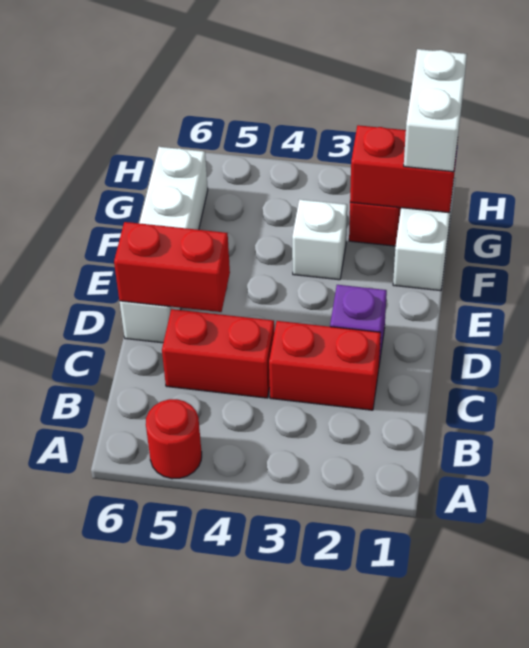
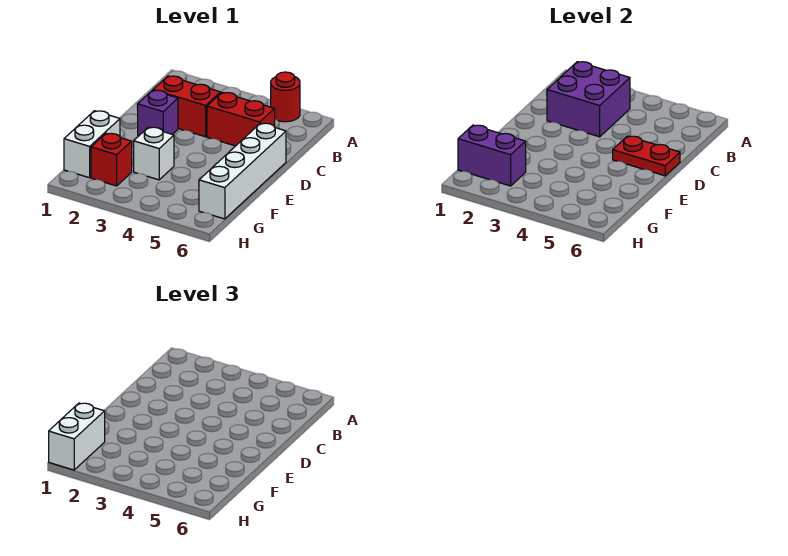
none -> purple 2x2 brick [547,62,630,137]
red 1x2 brick [114,222,230,312] -> red 1x2 plate [613,136,680,176]
red 1x2 brick [350,125,457,213] -> purple 1x2 brick [458,125,526,186]

